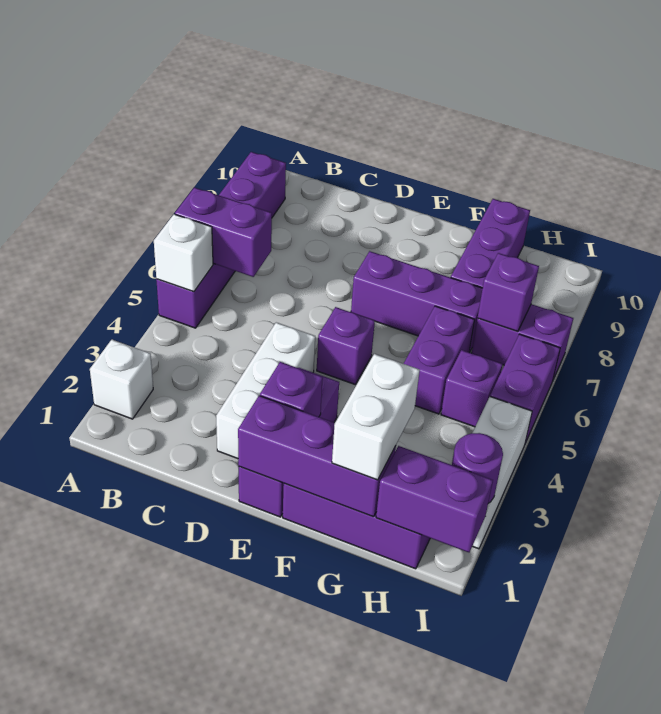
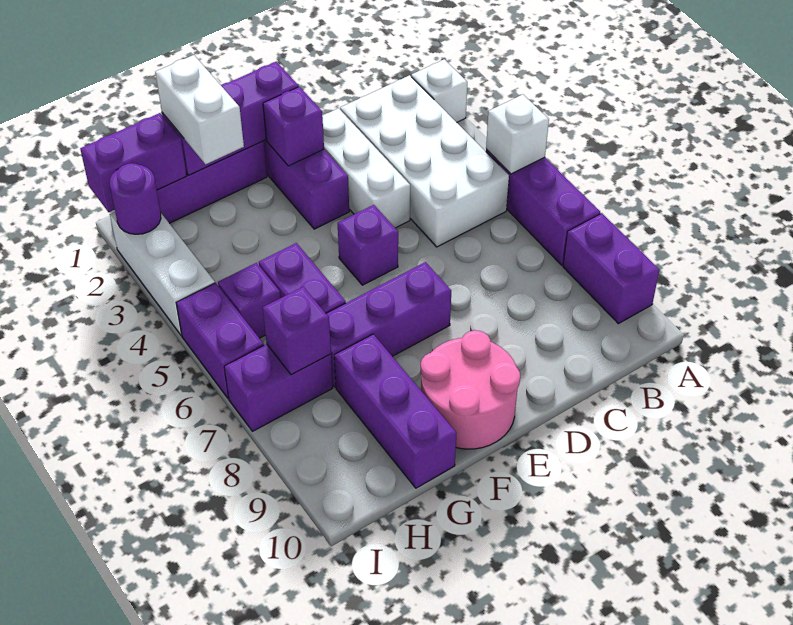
purple 1x2 brick [175,187,272,277] -> none
none -> white 2x4 brick [340,75,509,247]
none -> pink 2x2 round brick [421,330,520,449]

